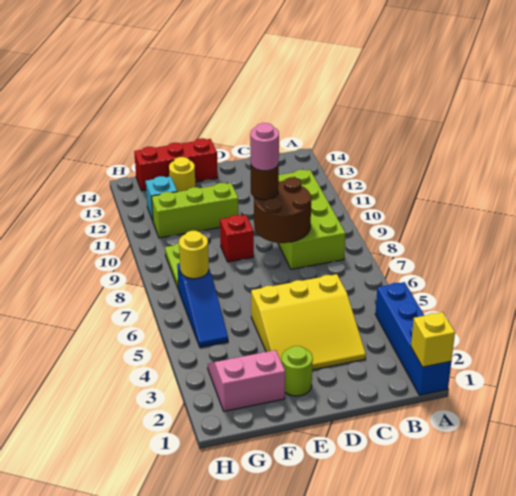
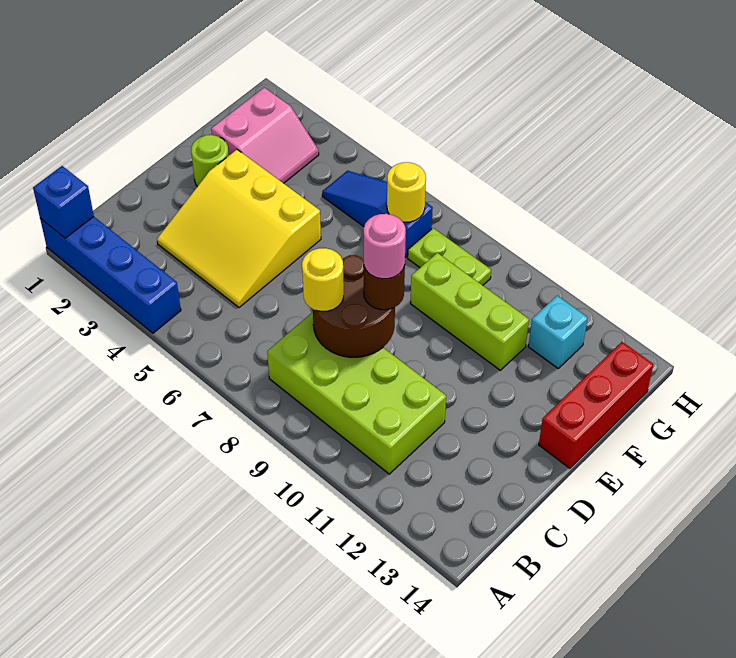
yellow 1x1 brick [411,312,455,367] -> blue 1x1 brick [33,166,94,238]
yellow 3x3 slope [251,274,366,370] -> yellow 3x3 slope turned to [157,150,321,308]
red 1x1 brick [220,215,254,262] -> none
lime 1x3 brick [152,183,239,238] -> lime 1x3 brick turned to [411,253,529,370]
yellow 1x1 round brick [169,157,195,192] -> yellow 1x1 round brick moved to [302,248,344,311]

